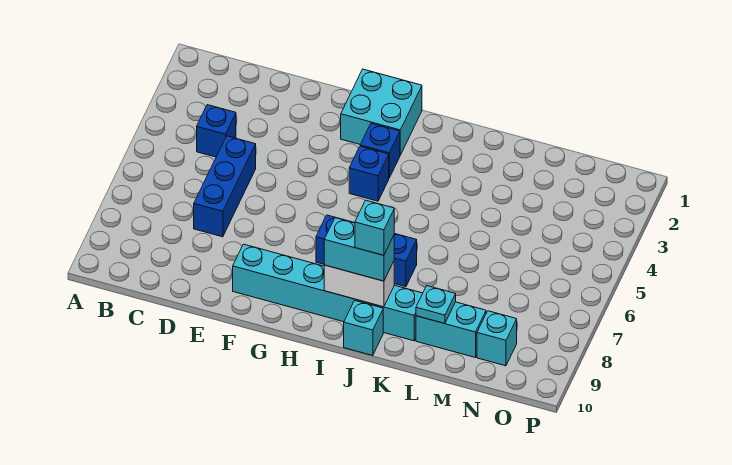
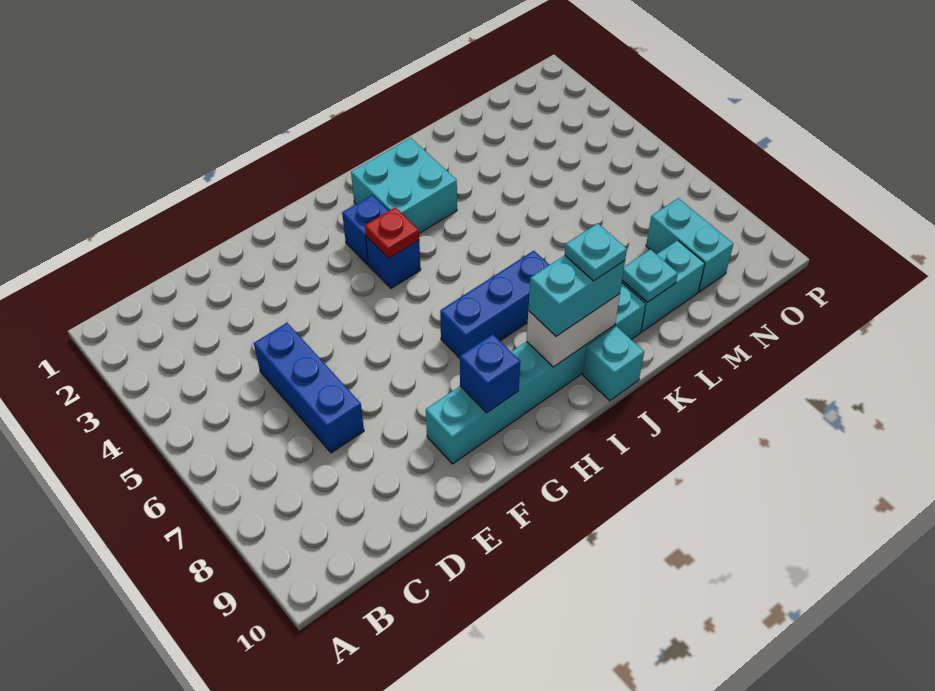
blue 1x1 brick [197,105,236,157] -> blue 1x1 brick moved to [460,334,520,413]
cyan 2x2 brick [341,69,422,155] -> cyan 2x2 brick moved to [351,138,457,233]
none -> red 1x1 plate [365,207,419,258]
cyan 1x1 brick [355,200,394,255] -> cyan 1x1 plate [565,223,627,281]
cyan 1x1 brick [477,311,517,366] -> cyan 1x2 brick [646,198,733,292]

